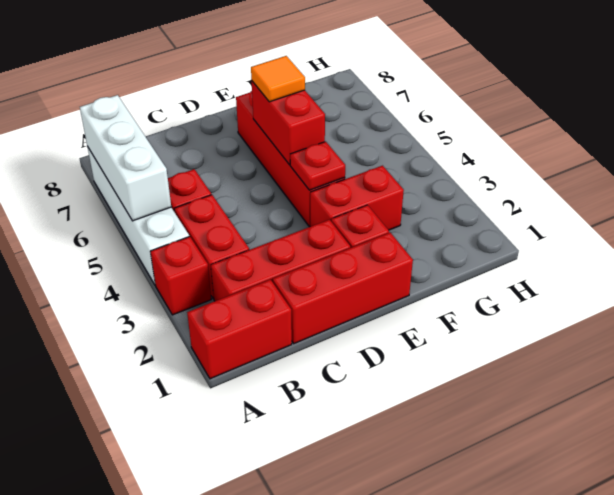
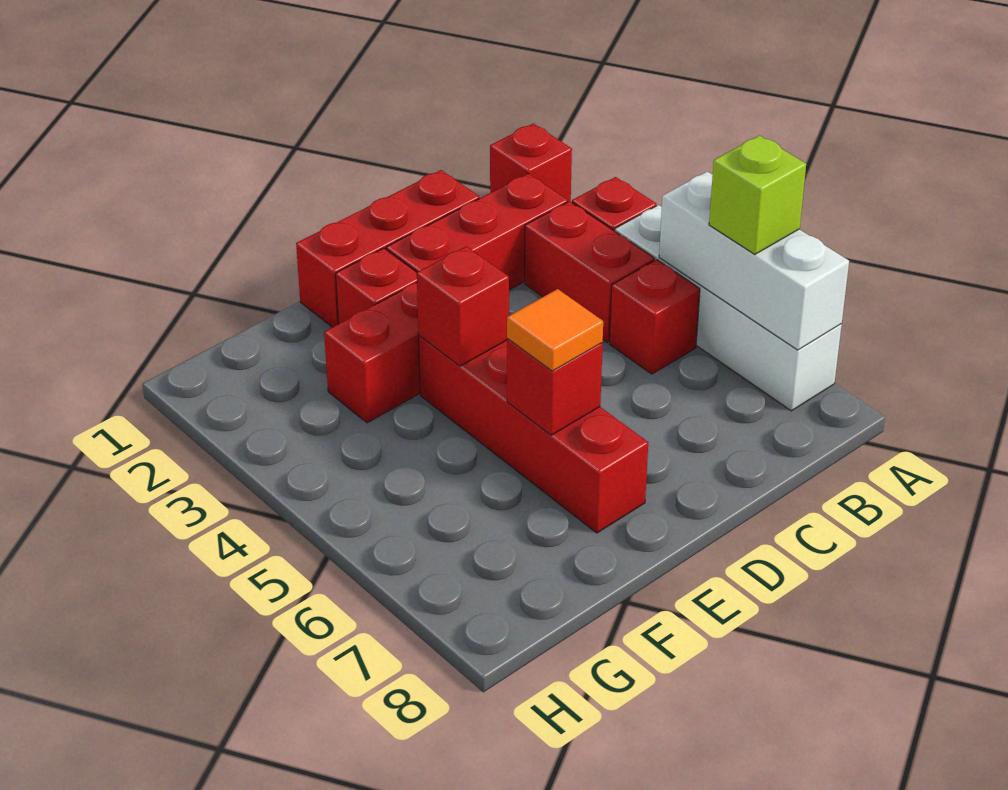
red 1x2 brick [187,280,292,379] -> red 1x1 brick [490,123,572,202]
none -> lime 1x1 brick [709,135,806,255]
red 1x1 plate [290,141,345,190] -> red 1x1 brick [417,246,509,366]
red 1x2 brick [252,81,325,165] -> red 1x1 brick [507,339,603,435]

